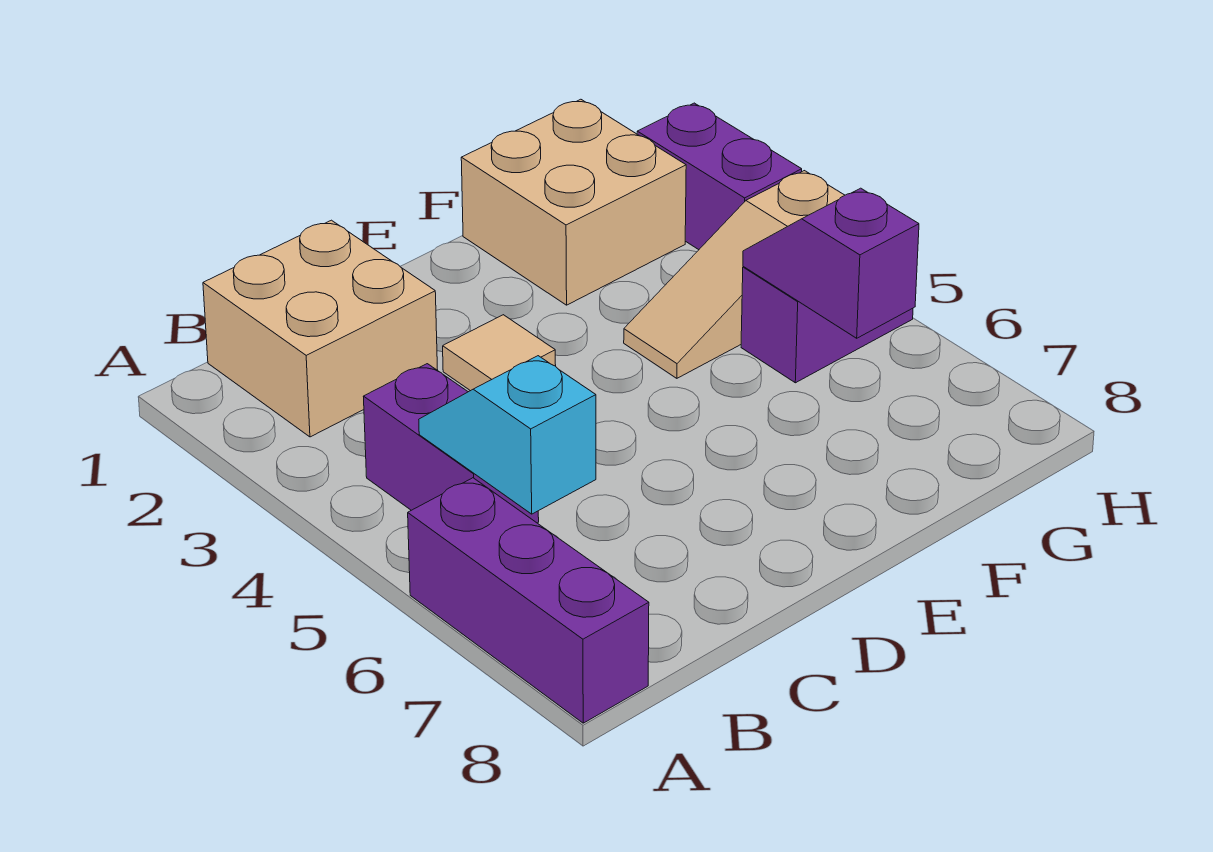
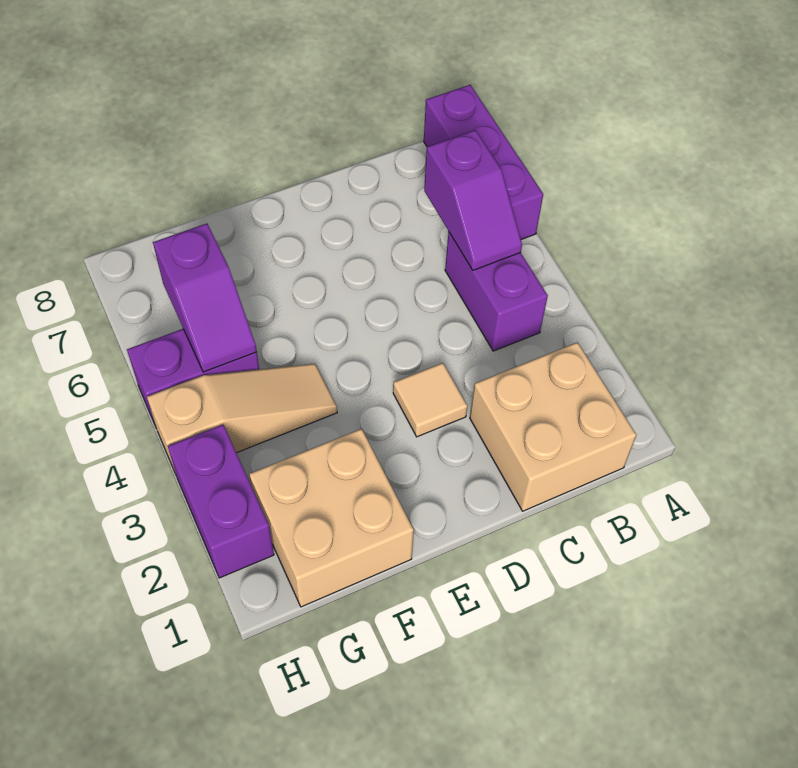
cyan 1x2 slope [419,356,596,514] -> purple 1x2 slope [424,130,522,270]

